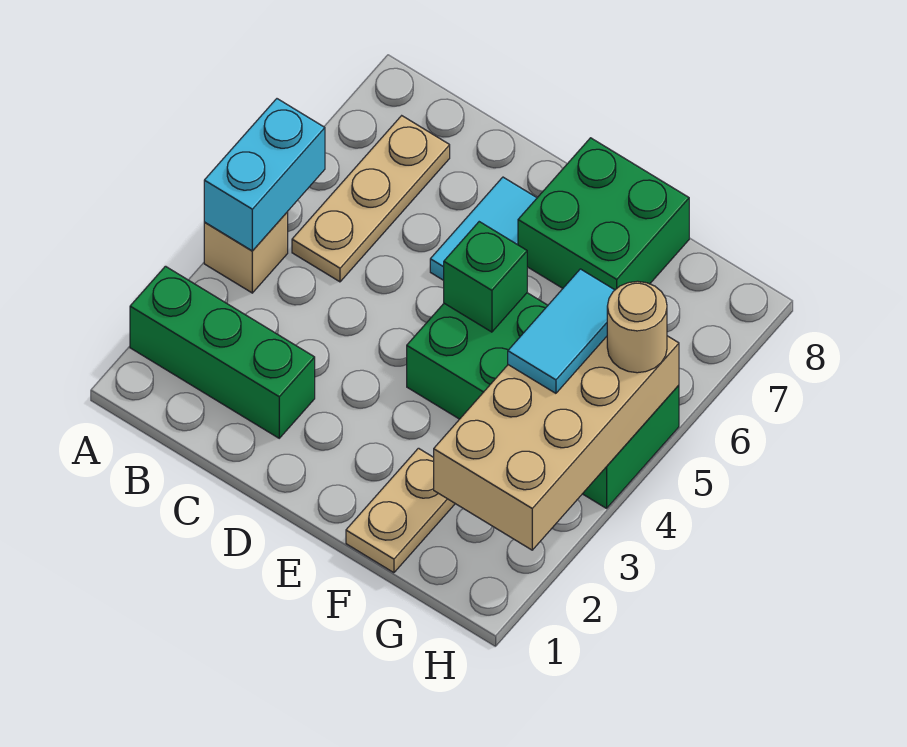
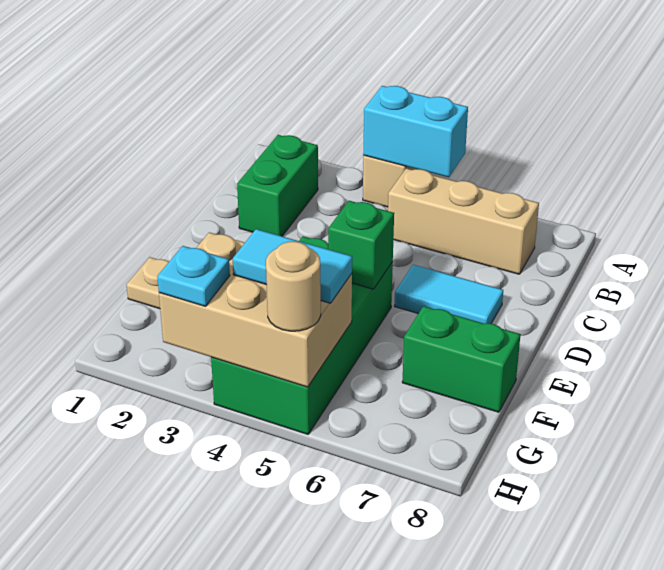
green 1x3 brick [130,266,315,438] -> green 1x2 brick [237,135,318,236]
tan 1x3 plate [292,116,450,282] -> tan 1x3 brick [388,168,539,274]
green 2x2 brick [518,138,689,290] -> green 1x2 brick [402,306,521,412]
tan 2x4 brick [434,336,679,550] -> tan 2x3 brick [159,232,352,387]
none -> cyan 1x1 plate [157,246,230,306]

